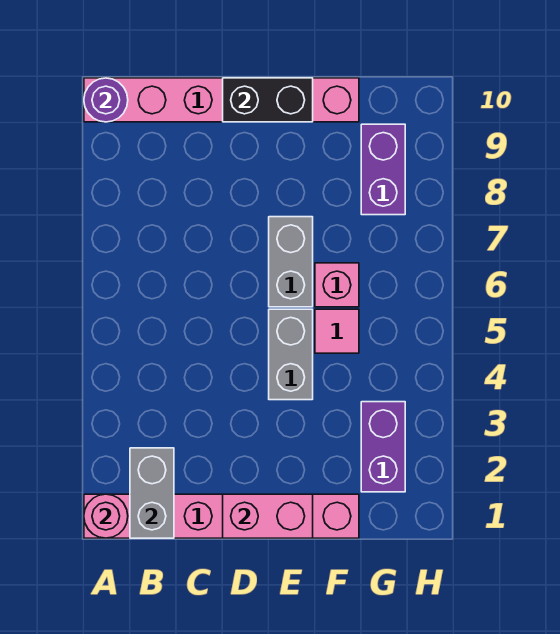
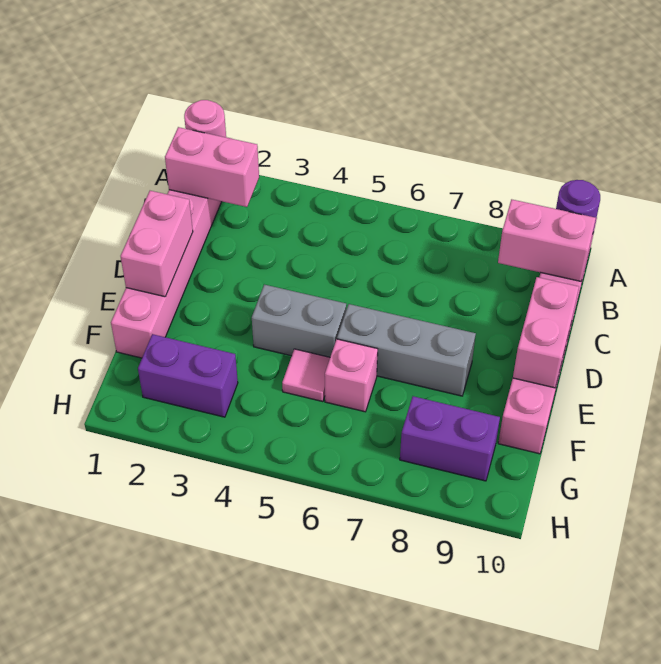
grey 1x2 brick [130,448,174,538] -> pink 1x2 brick [165,127,259,207]
none -> pink 1x2 brick [498,199,596,281]
black 1x2 brick [223,78,313,122] -> pink 1x2 brick [513,277,579,388]
grey 1x2 brick [269,217,313,307] -> grey 1x3 brick [337,304,476,396]

